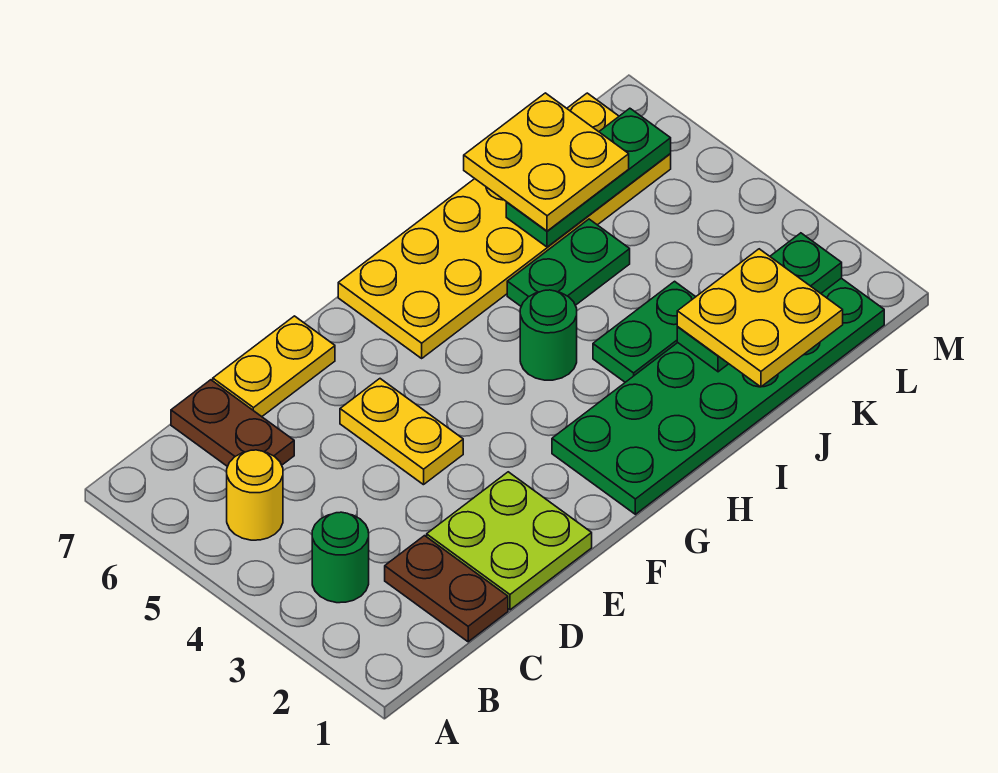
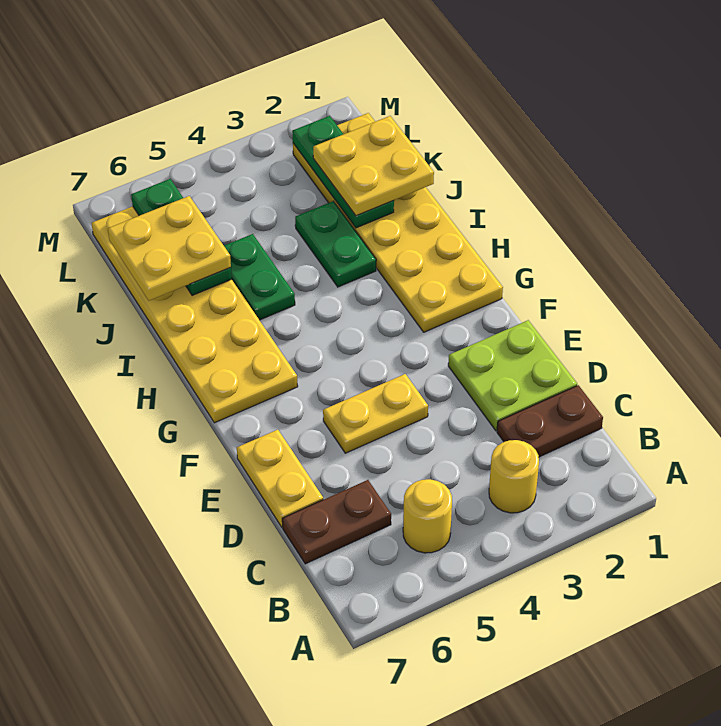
green 1x1 round brick [312,512,369,603] -> yellow 1x1 round brick [489,440,539,513]
green 2x6 plate [552,278,884,514] -> yellow 2x6 plate [293,113,503,332]
green 1x1 round brick [520,290,577,380] -> none

